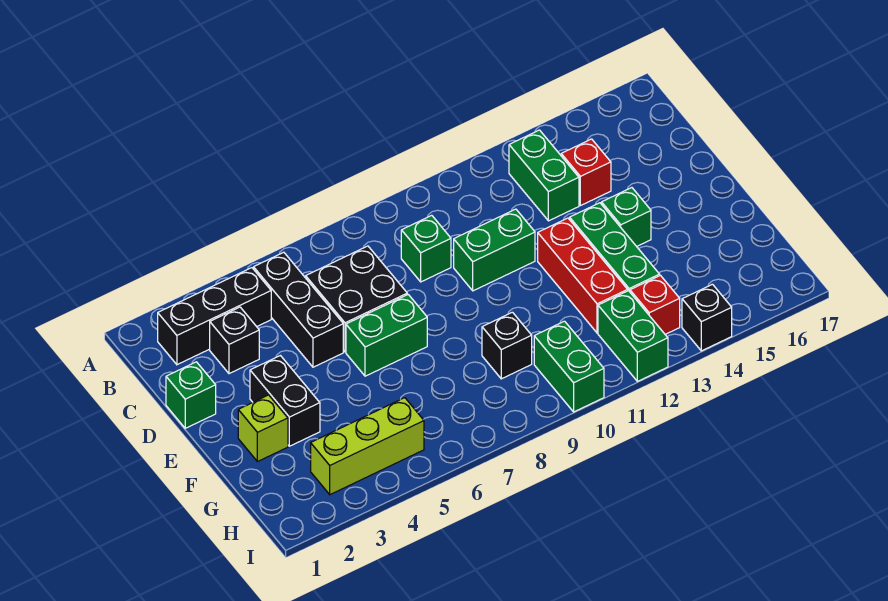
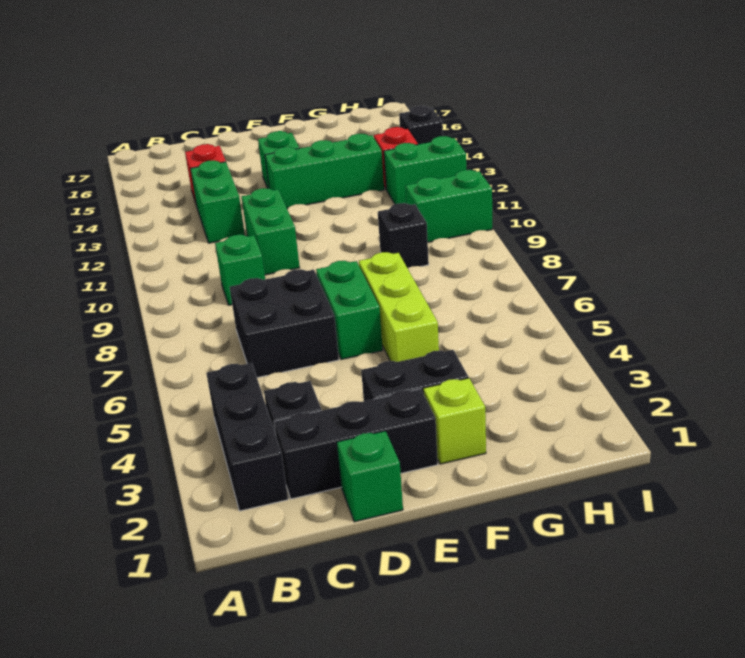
black 1x3 brick [254,252,343,367] -> black 1x3 brick moved to [274,389,438,499]
green 1x2 brick [509,130,579,221] -> green 1x2 brick turned to [190,160,245,243]
red 1x3 brick [538,218,628,333] -> none
lime 1x3 brick [311,398,424,495] -> lime 1x3 brick moved to [359,252,439,362]

